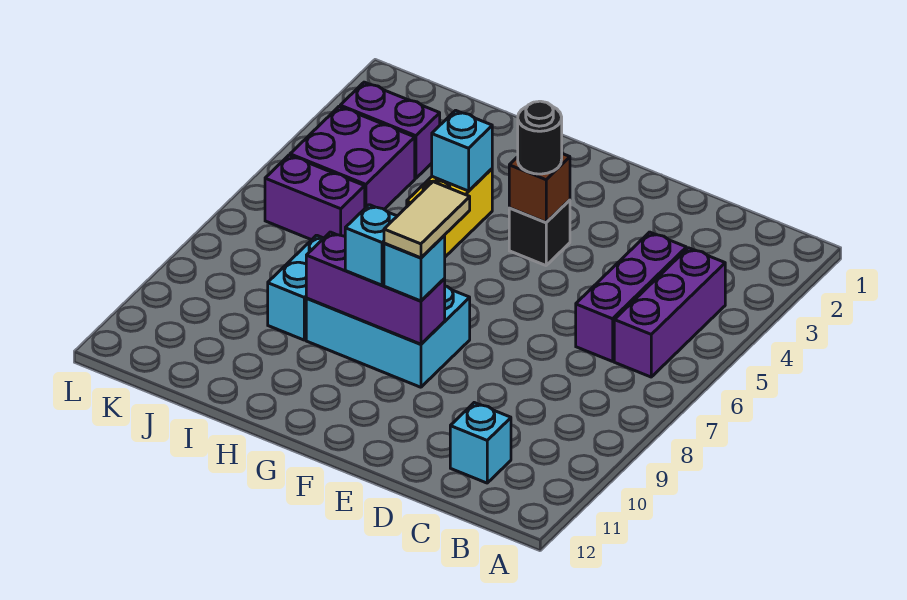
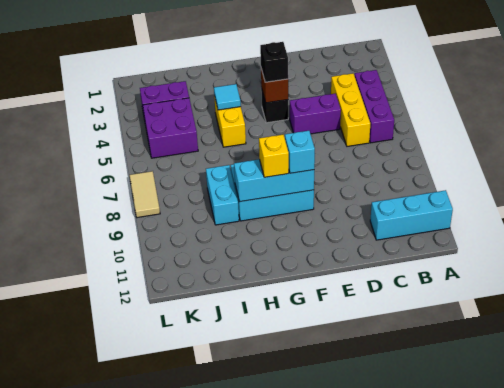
purple 1x3 brick [576,232,686,361] -> yellow 1x3 brick [331,73,370,146]
cyan 1x1 brick [450,403,511,483] -> cyan 1x3 brick [370,190,453,240]
black 1x1 round brick [518,101,562,174] -> black 1x1 brick [260,42,288,82]
tan 1x2 tile [384,182,470,258] -> tan 1x2 tile moved to [130,171,160,218]
purple 1x3 brick [306,232,445,344] -> cyan 1x3 brick [234,159,314,202]
cyan 1x1 brick [345,205,397,285] -> yellow 1x1 brick [259,134,289,177]
cyan 1x1 brick [432,110,492,191] -> cyan 1x1 tile [214,84,241,110]
purple 1x2 brick [265,155,365,240] -> purple 1x2 brick moved to [290,94,341,134]

